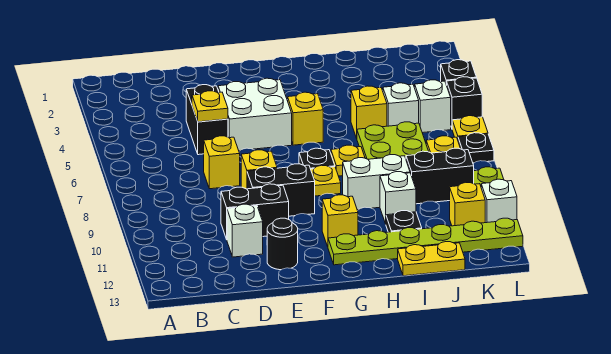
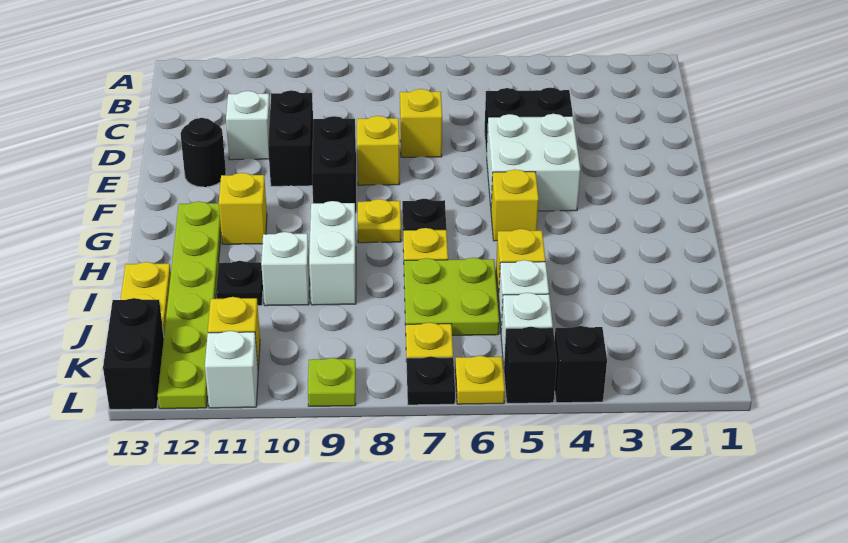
yellow 1x1 plate [192,91,228,122] -> none
black 1x2 brick [406,148,474,204] -> black 1x2 brick moved to [103,298,164,409]

